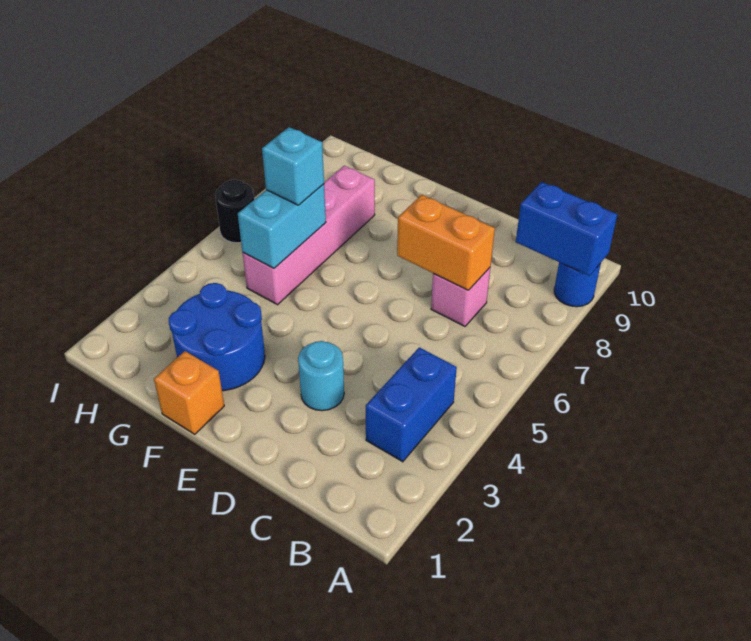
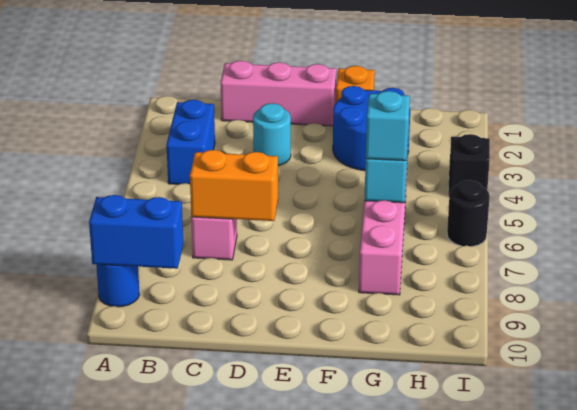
none -> pink 1x3 brick [221,61,337,126]
none -> black 1x1 brick [448,134,490,197]

